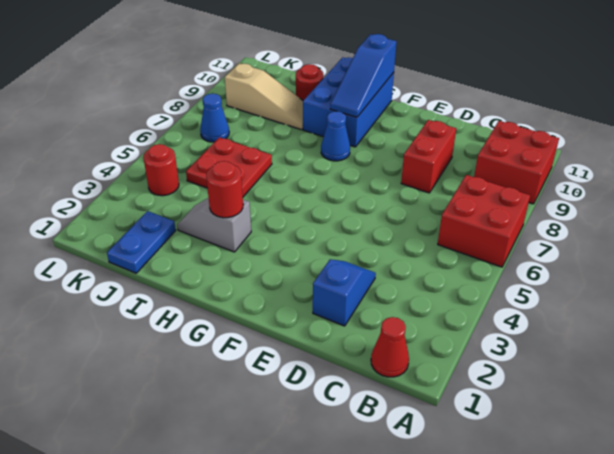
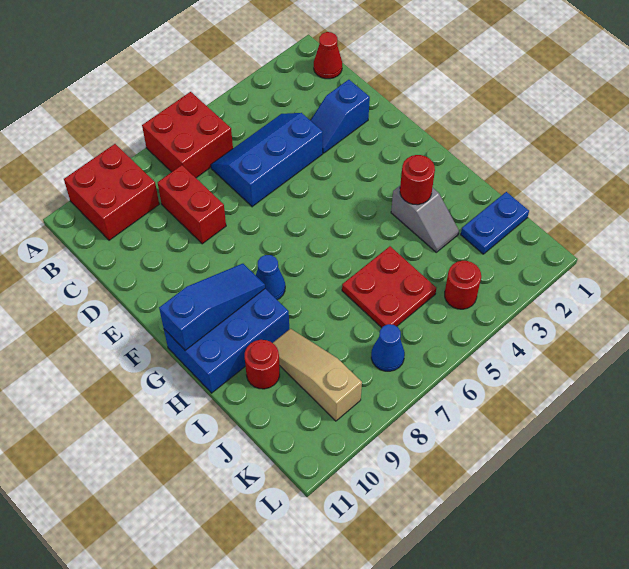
none -> blue 2x3 slope [211,113,323,207]
red 1x2 brick [401,120,456,193] -> red 1x2 brick turned to [158,165,226,244]

